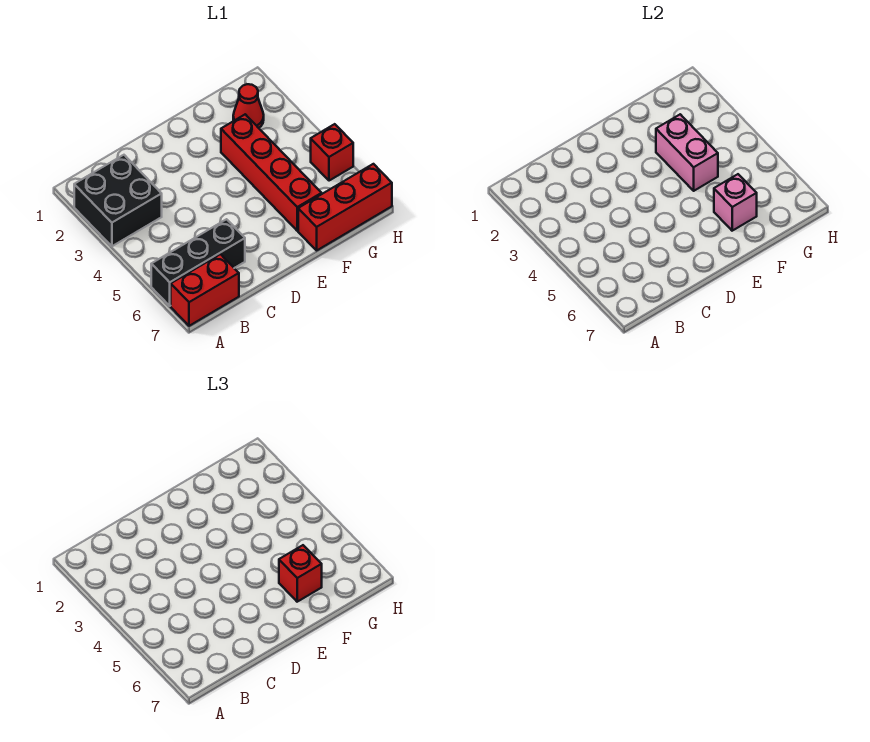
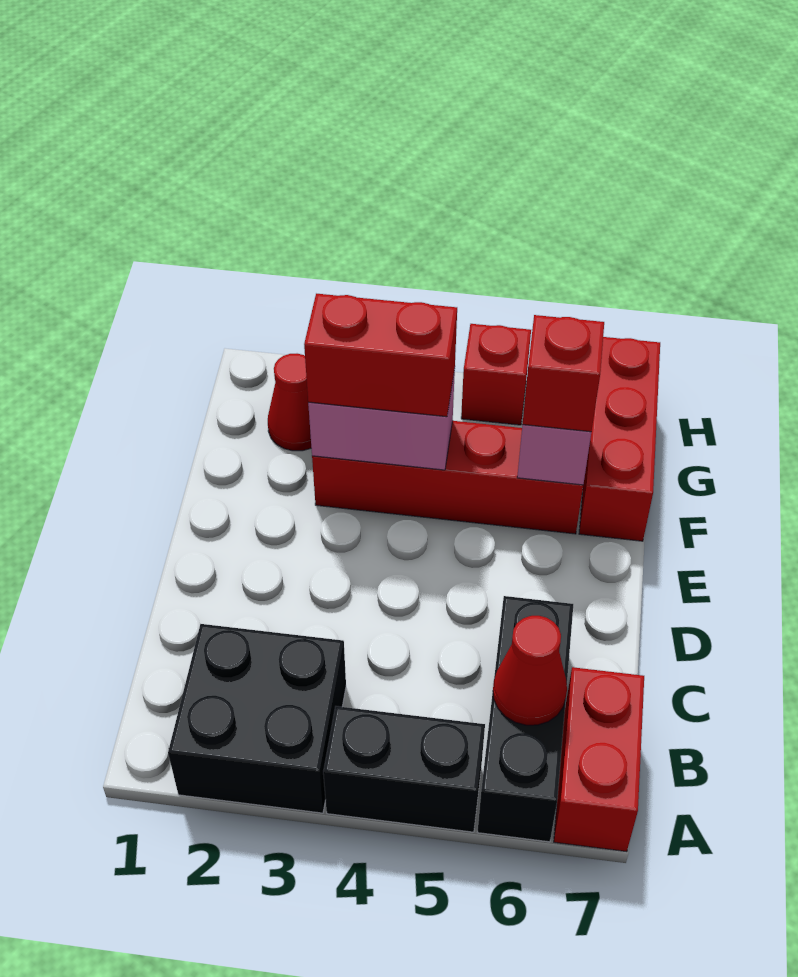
none -> black 1x2 brick [323,706,485,832]
none -> red 1x1 cone [493,616,567,725]
none -> red 1x2 brick [304,294,457,417]

